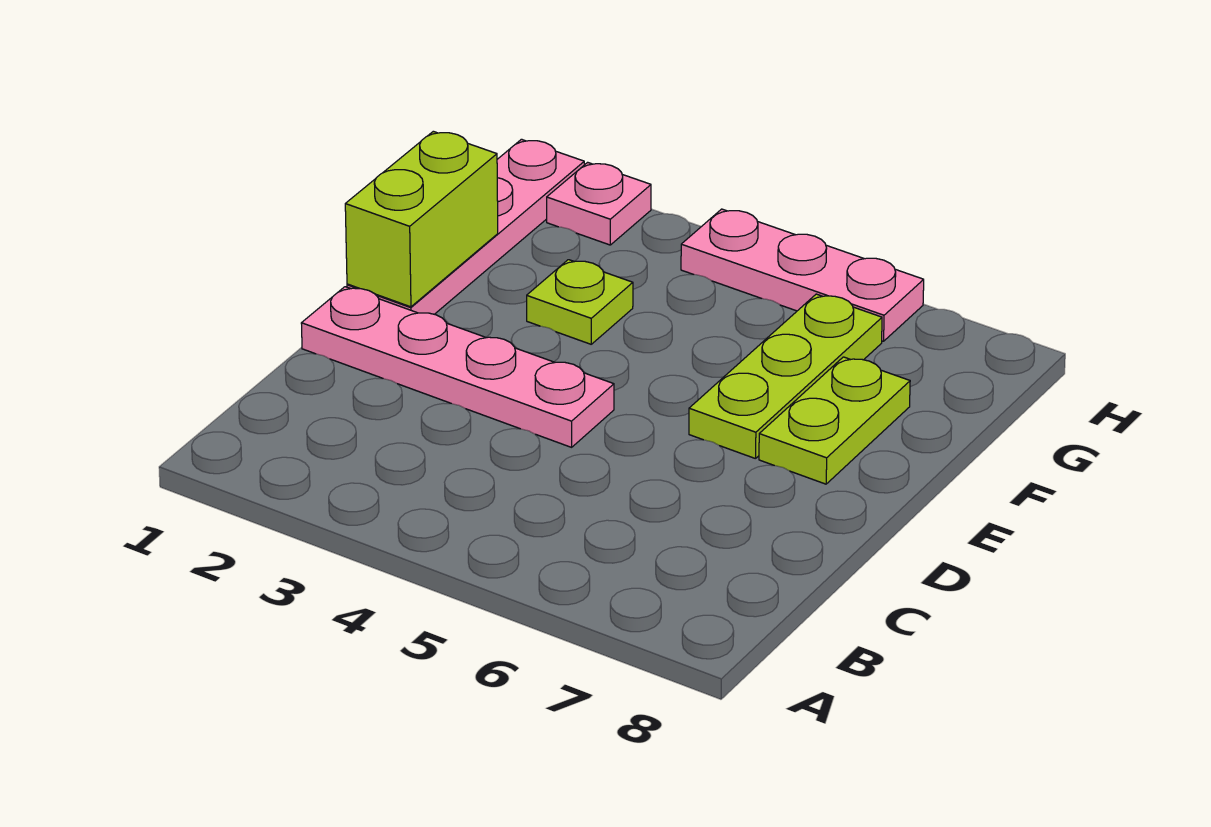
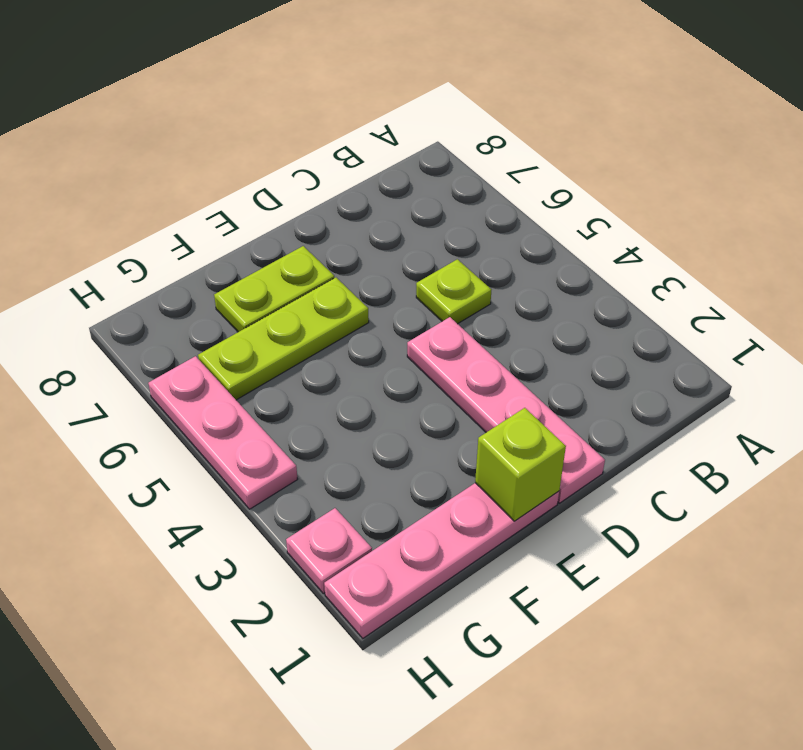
lime 1x2 brick [345,131,498,307] -> lime 1x1 brick [475,408,566,521]
lime 1x1 plate [527,260,633,344] -> lime 1x1 plate moved to [416,259,491,324]

